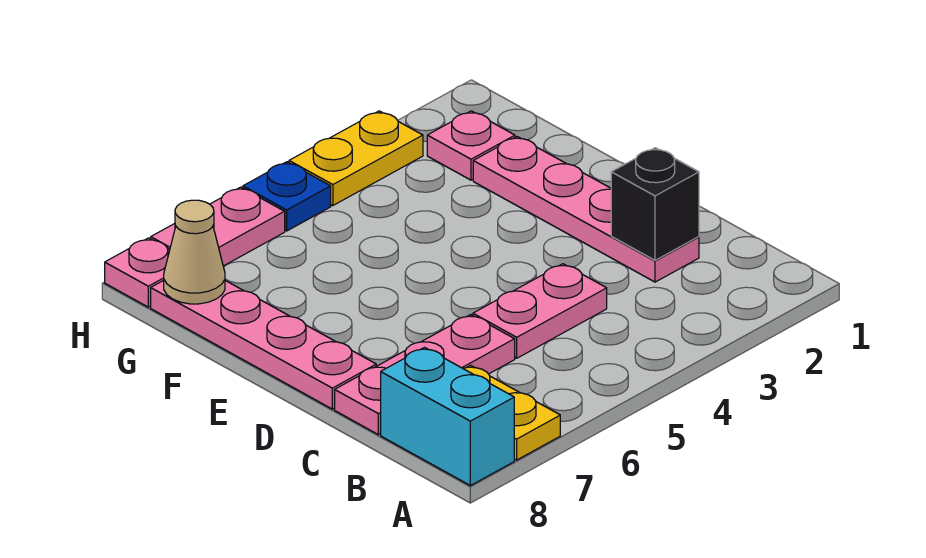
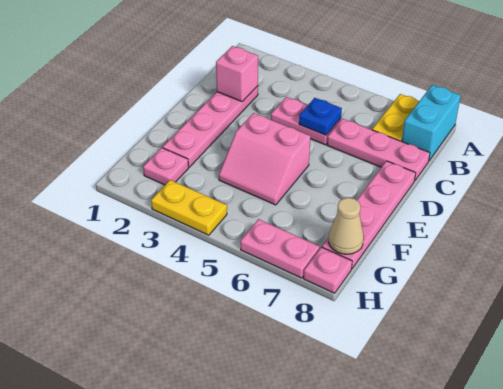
black 1x1 brick [611,148,699,260] -> pink 1x1 brick [216,46,258,102]
none -> pink 2x2 slope [219,113,310,205]
blue 1x1 plate [243,162,331,231] -> blue 1x1 plate moved to [299,98,342,135]

